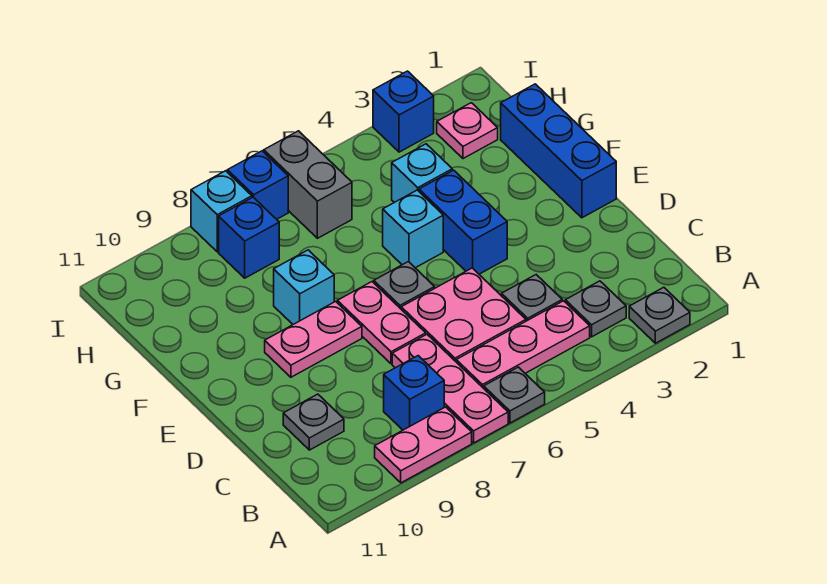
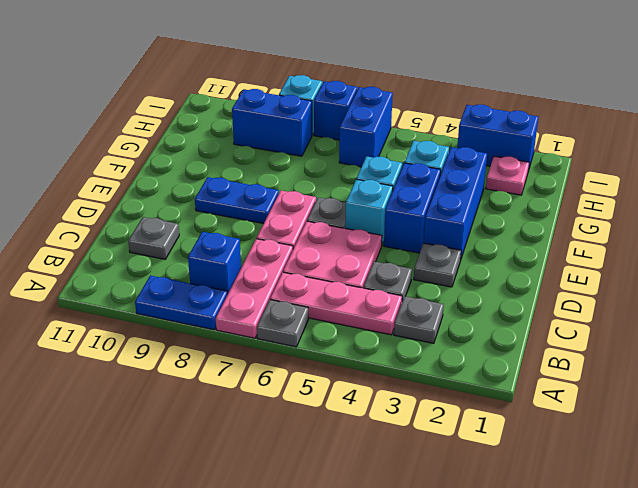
grey 1x1 plate [629,287,690,343] -> grey 1x1 plate moved to [414,243,461,287]
pink 1x2 plate [375,407,472,483] -> blue 1x2 plate [135,275,227,330]
blue 1x3 brick [501,84,616,218] -> blue 1x3 brick moved to [424,147,487,261]
pink 1x2 plate [265,301,362,377] -> blue 1x2 plate [195,177,279,224]
cyan 1x1 brick [274,250,334,324] -> cyan 1x1 brick moved to [345,179,393,245]
grey 1x2 brick [264,131,352,238] -> blue 1x2 brick [339,87,393,167]
blue 1x1 brick [219,197,279,278] -> blue 1x2 brick [232,89,312,156]
blue 1x1 brick [373,71,434,152] -> blue 1x2 brick [457,105,538,171]

